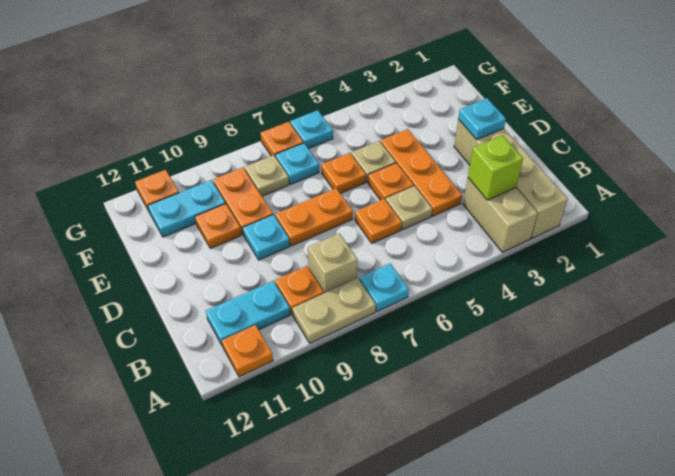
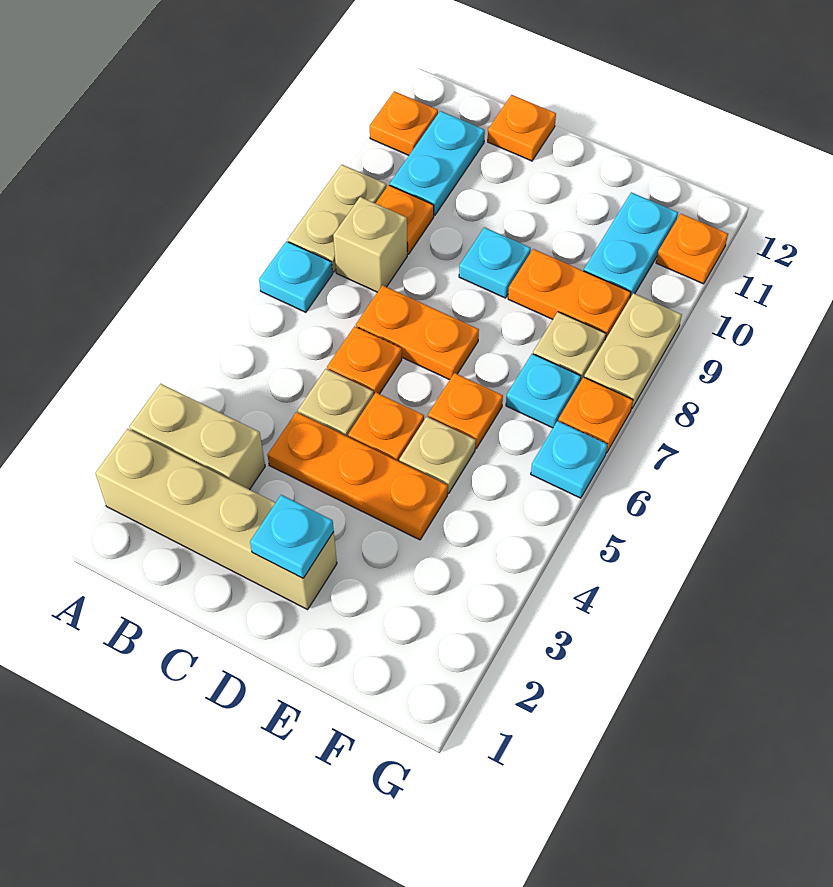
lime 1x1 brick [468,135,523,200] -> none
orange 1x2 plate [275,188,353,246] -> orange 1x2 plate turned to [356,285,479,380]
orange 1x1 plate [195,204,241,248] -> orange 1x1 plate moved to [488,95,556,161]
none -> tan 1x2 plate [584,293,682,409]

